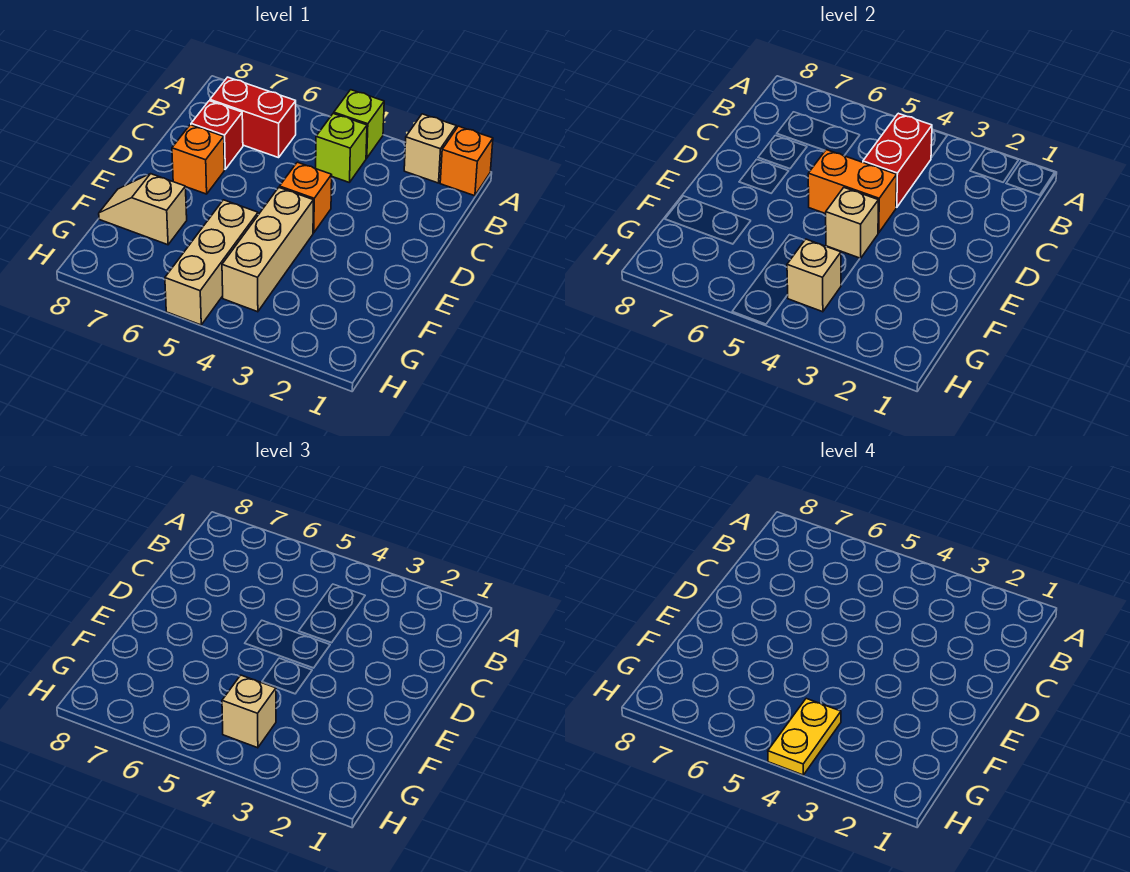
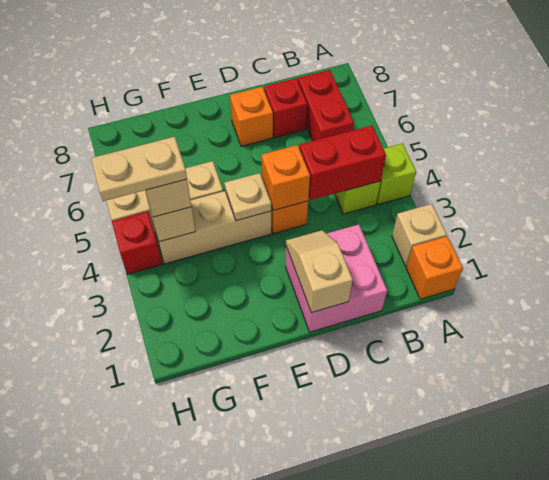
none -> pink 2x2 brick [285,224,387,332]
orange 1x2 brick [808,150,897,233] -> orange 1x1 brick [261,145,310,210]
tan 1x1 brick [826,188,878,259] -> tan 1x1 plate [225,173,271,221]
tan 1x2 slope [99,174,187,245] -> tan 1x2 slope moved to [286,230,353,313]
yellow 1x2 plate [768,698,841,775] -> tan 1x2 plate [91,137,187,201]
none -> red 1x1 brick [112,212,162,274]

